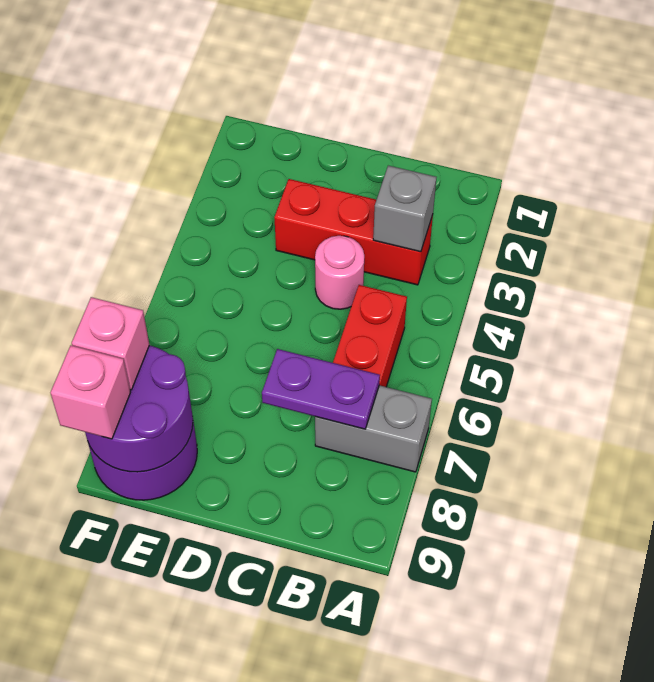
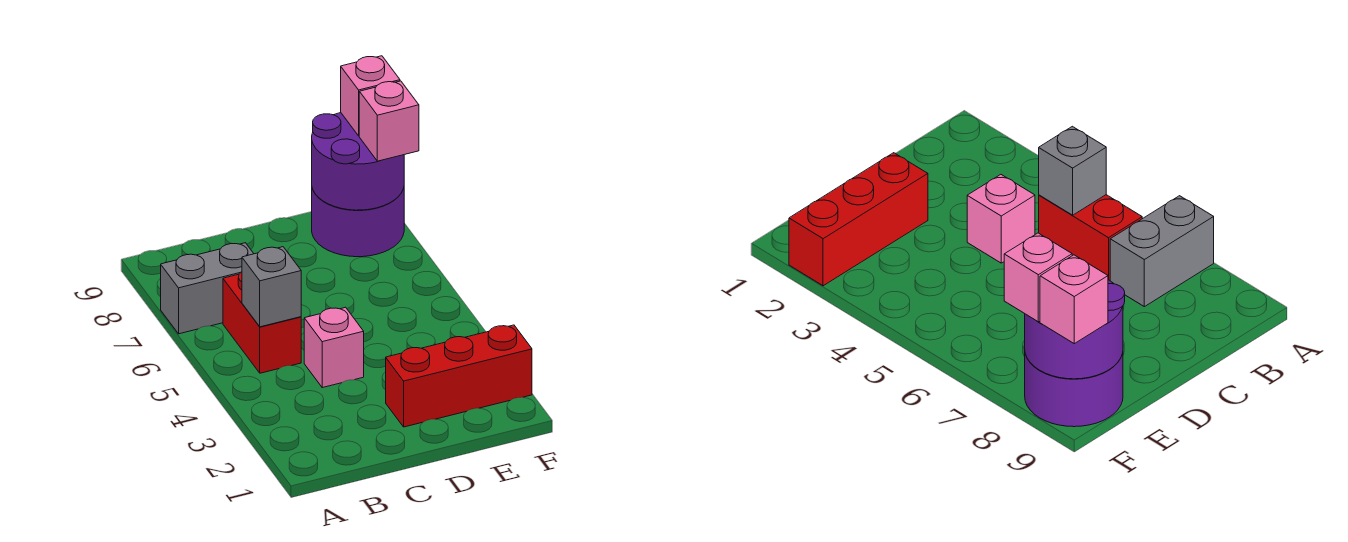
red 1x3 brick [274,179,433,285] -> red 1x3 brick moved to [386,325,532,427]
grey 1x1 brick [373,166,437,252] -> grey 1x1 brick moved to [242,247,301,327]
purple 1x2 plate [262,349,380,429] -> none
pink 1x1 round brick [315,236,364,309] -> pink 1x1 brick [304,307,364,388]

